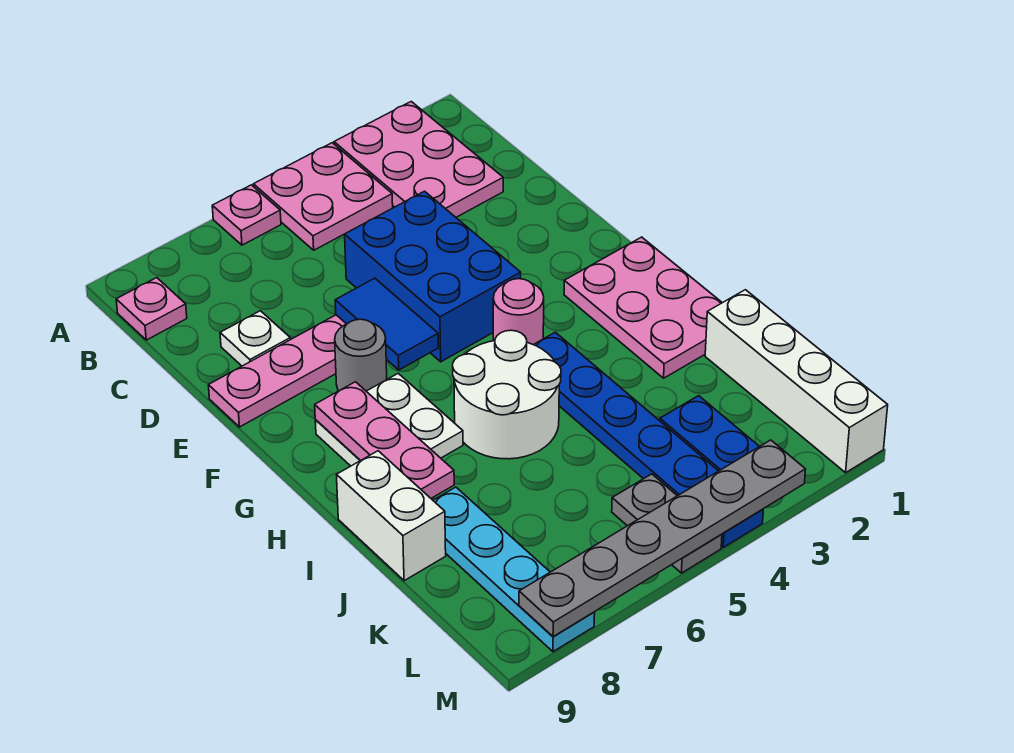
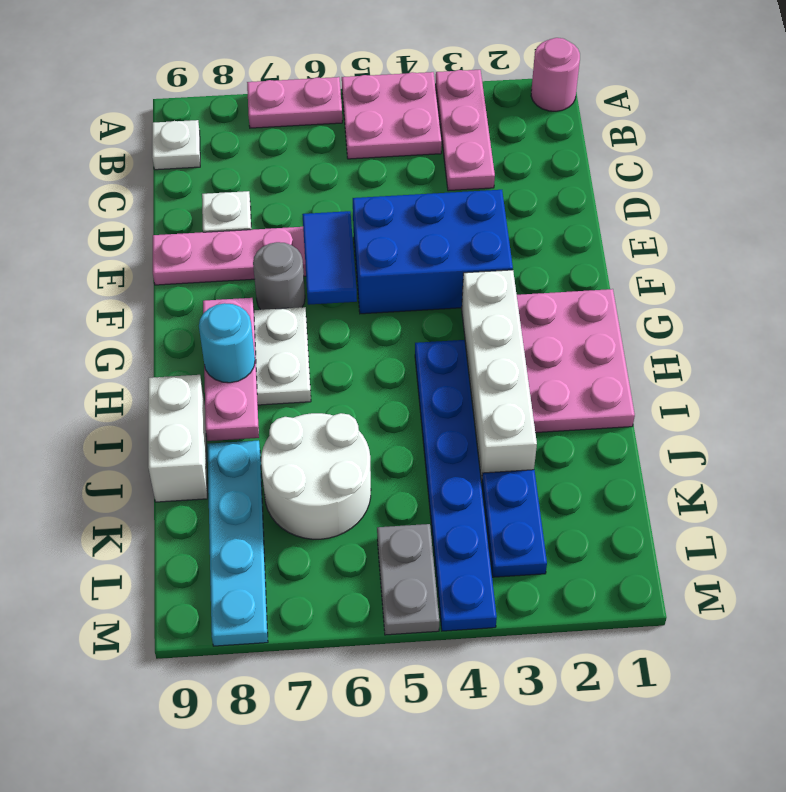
pink 2x3 plate [334,102,503,217] -> pink 1x3 plate [436,70,495,191]
pink 1x1 plate [212,185,281,245] -> pink 1x2 plate [247,77,342,128]
pink 1x1 plate [116,278,187,340] -> white 1x1 plate [152,120,200,170]
blue 2x3 brick [345,191,521,362] -> blue 2x3 brick turned to [353,190,513,314]
pink 1x1 round brick [493,279,544,345] -> pink 1x1 round brick moved to [531,38,580,111]
white 2x2 round brick [453,330,561,459] -> white 2x2 round brick moved to [261,413,371,539]
none -> cyan 1x1 round brick [199,303,255,383]
white 1x4 brick [705,290,888,473] -> white 1x4 brick moved to [462,270,537,481]
grey 1x6 plate [519,440,806,637] -> none

